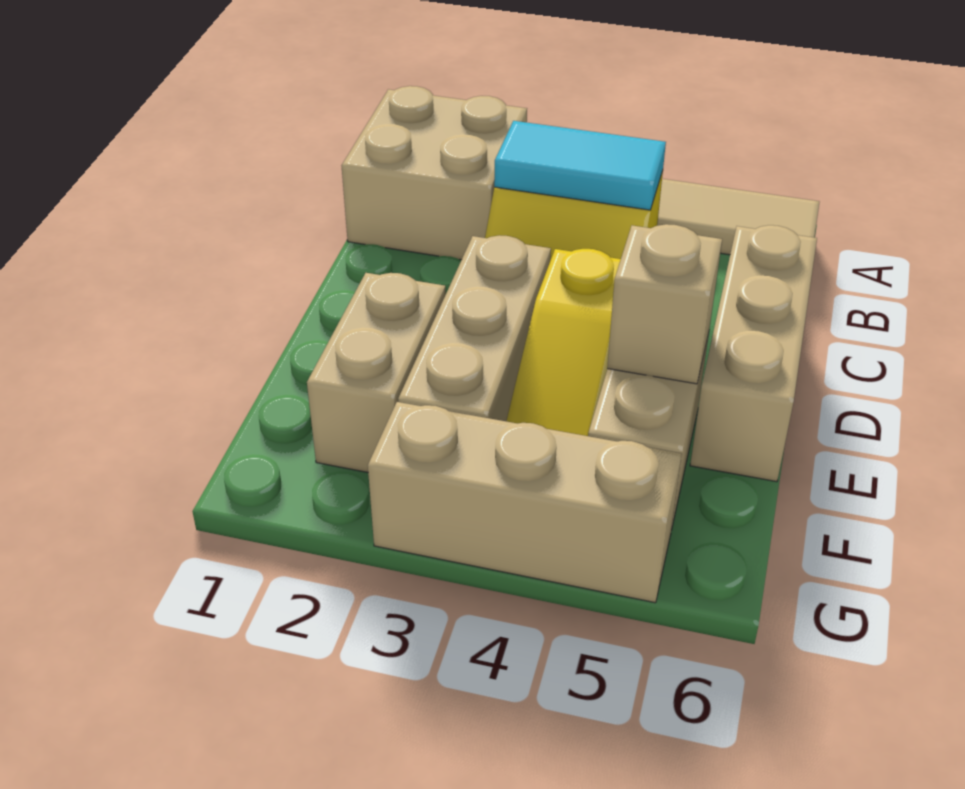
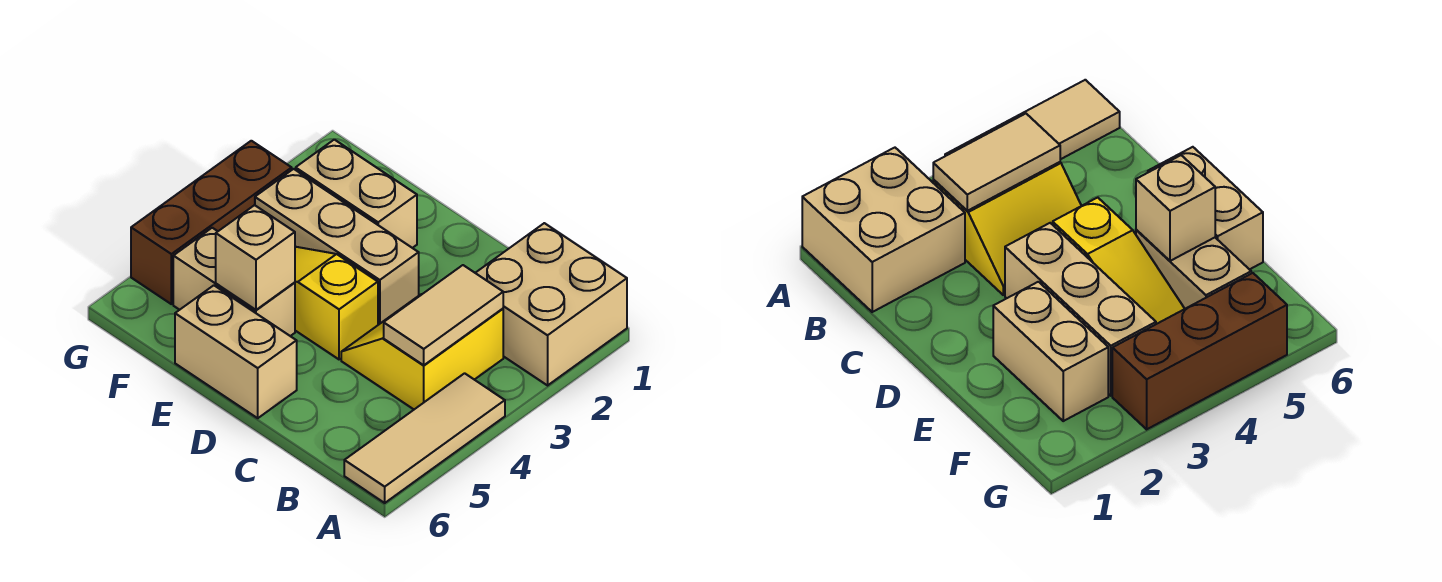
cyan 1x2 tile [494,121,666,210] -> tan 1x2 tile [384,265,503,365]
tan 1x3 brick [690,225,817,482] -> tan 1x2 brick [175,285,297,418]
tan 1x3 brick [368,402,682,603] -> brown 1x3 brick [131,141,292,304]

